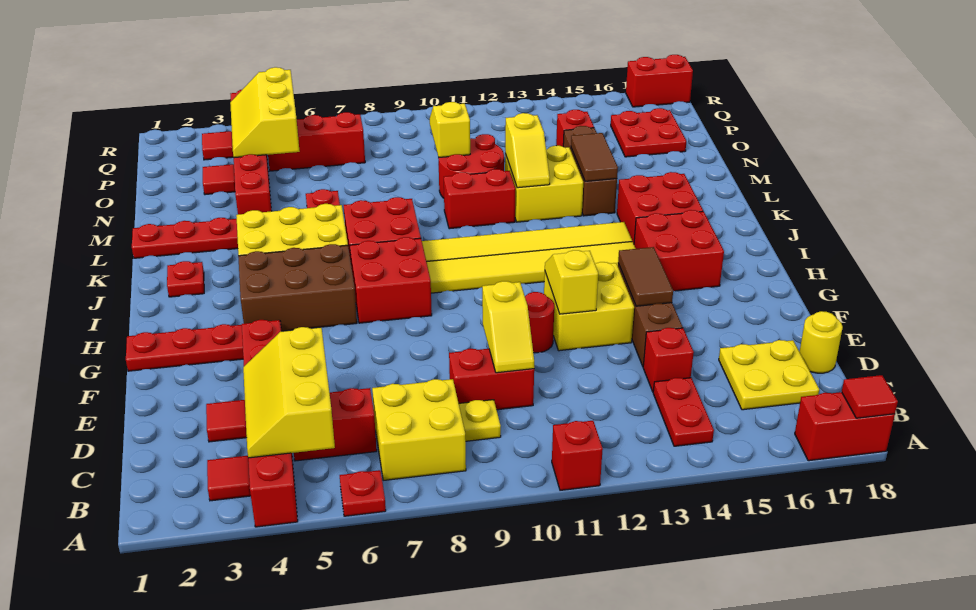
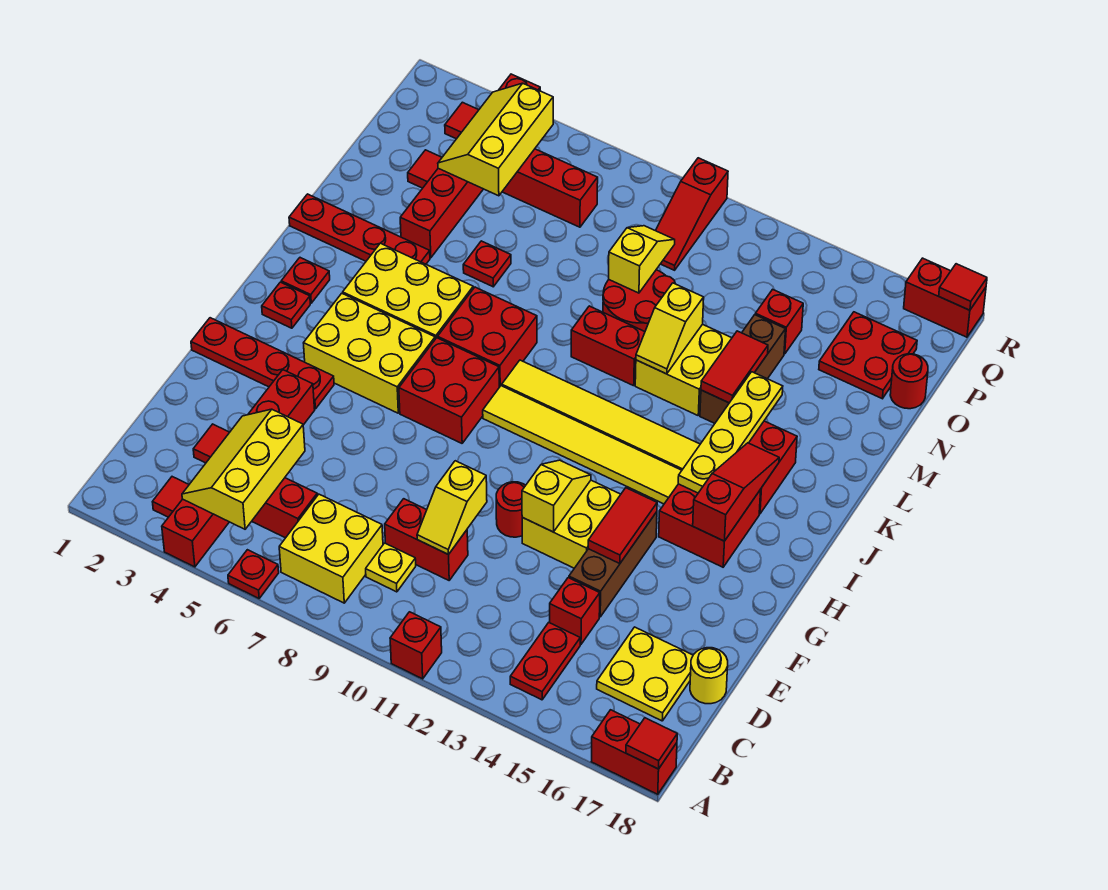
brown 1x2 tile [618,247,673,306] -> red 1x2 tile [588,488,657,564]
brown 2x3 brick [238,244,357,331] -> yellow 2x3 brick [304,293,435,413]
none -> red 1x3 slope [693,443,779,541]
none -> red 1x1 plate [262,282,310,328]
none -> yellow 1x4 plate [678,372,783,493]
brown 1x2 tile [571,133,618,181] -> red 1x2 tile [701,331,768,403]
none -> red 1x1 round brick [890,354,928,409]
none -> red 1x3 slope [656,158,728,270]
none -> red 1x1 tile [939,264,987,310]

